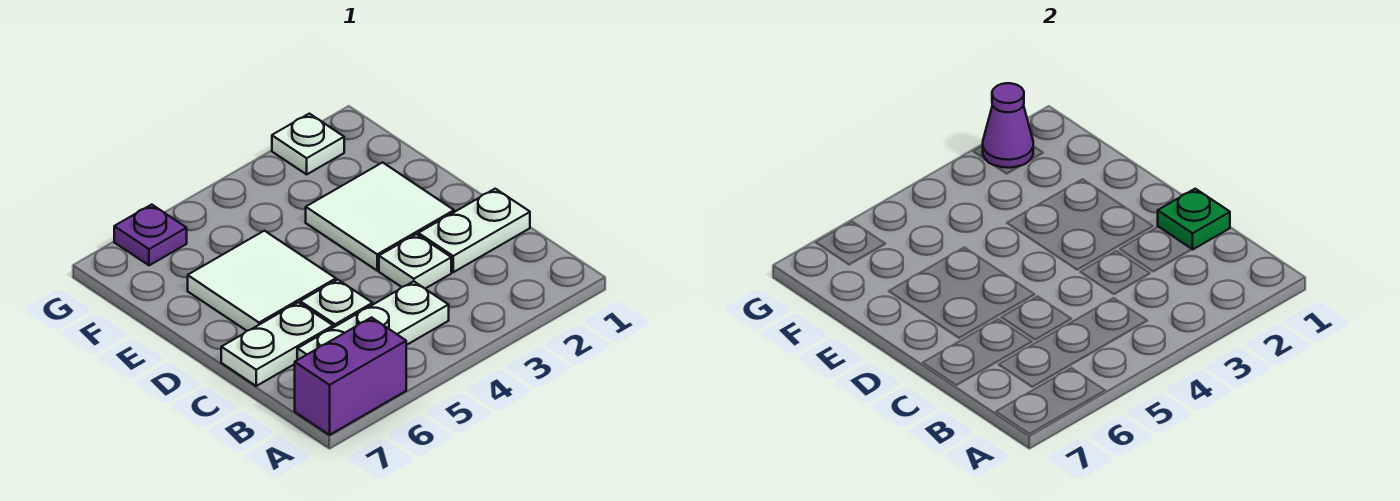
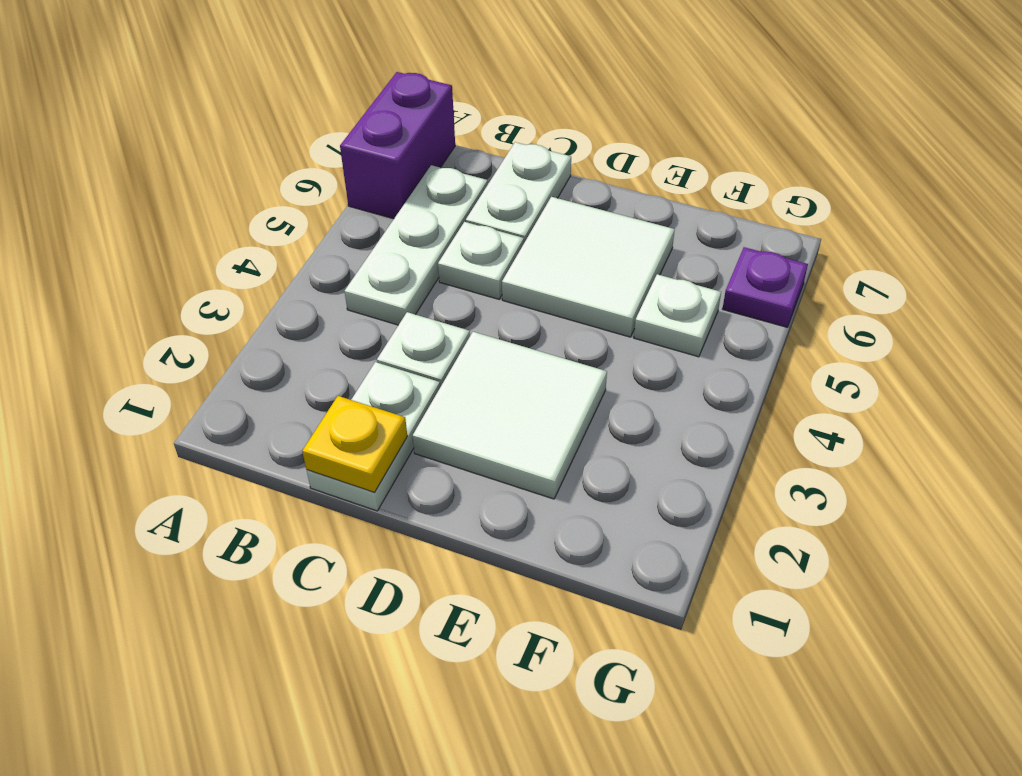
green 1x1 plate [1158,189,1230,249] -> yellow 1x1 plate [302,396,407,492]
white 1x1 plate [272,114,344,174] -> white 1x1 plate moved to [634,274,721,357]
purple 1x1 cone [983,83,1033,168] -> none

